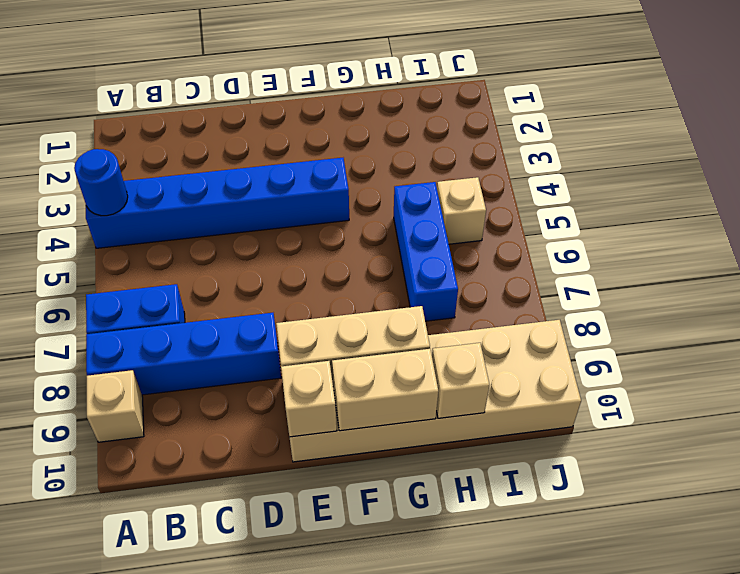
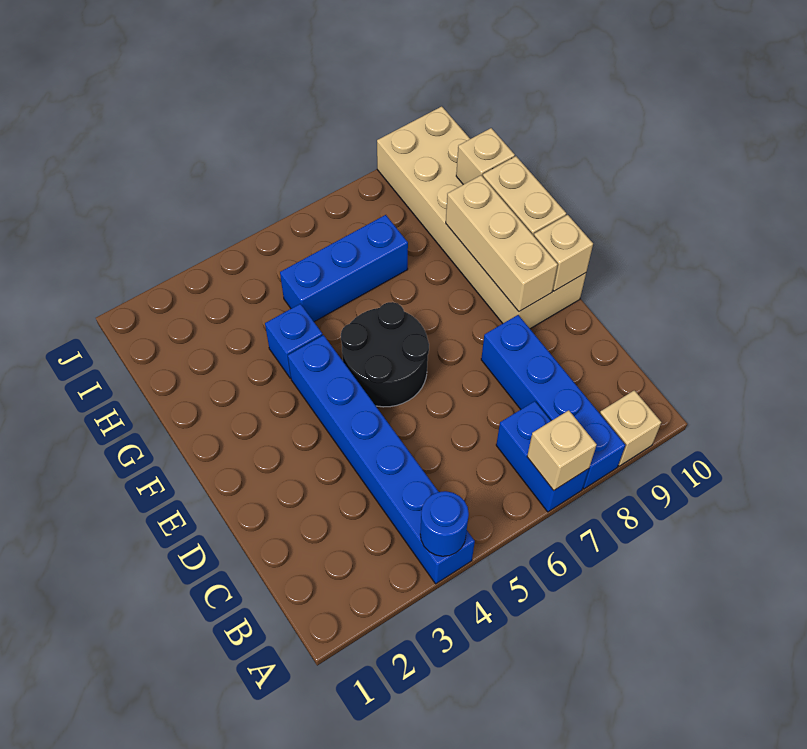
none -> black 2x2 round brick [341,302,429,407]
none -> blue 1x1 brick [265,304,323,378]
tan 1x1 brick [437,177,486,244] -> tan 1x1 brick moved to [527,410,597,491]

